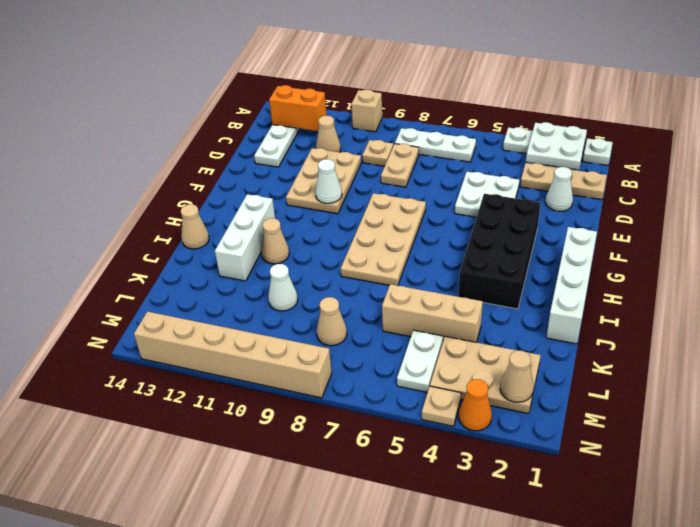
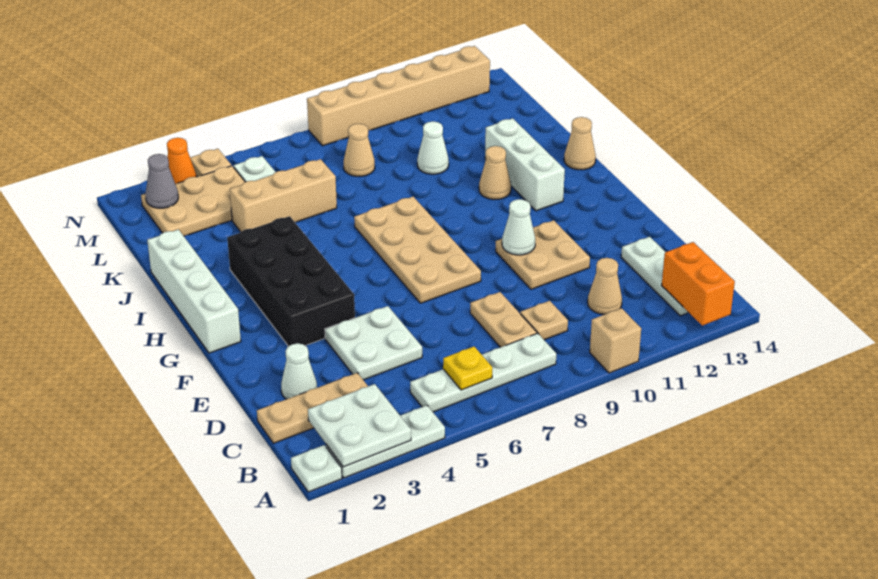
white 1x3 plate [395,128,476,162] -> white 1x4 plate [410,333,556,412]
none -> yellow 1x1 plate [443,347,492,390]
orange 1x2 brick [269,85,327,131] -> orange 1x2 brick turned to [662,242,735,326]
tan 2x3 plate [286,148,361,214] -> tan 2x2 plate [496,220,590,289]
tan 1x1 cone [500,351,533,402] -> grey 1x1 cone [145,154,178,208]

